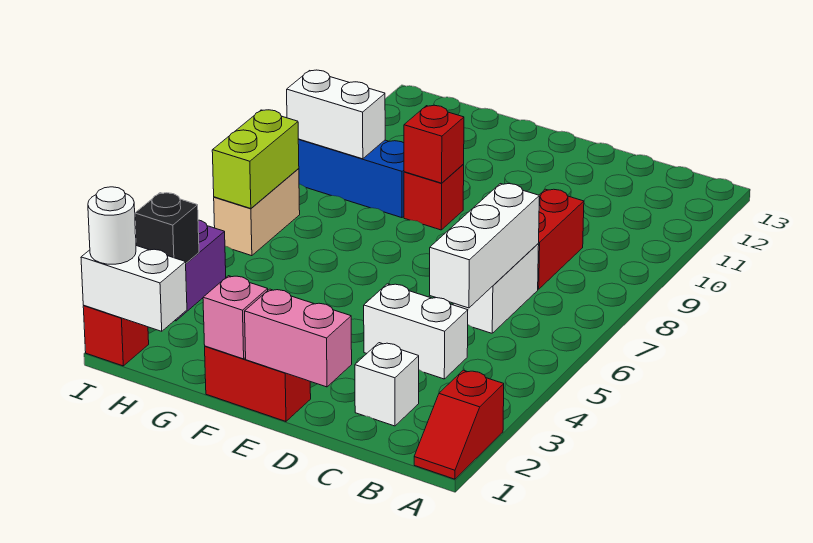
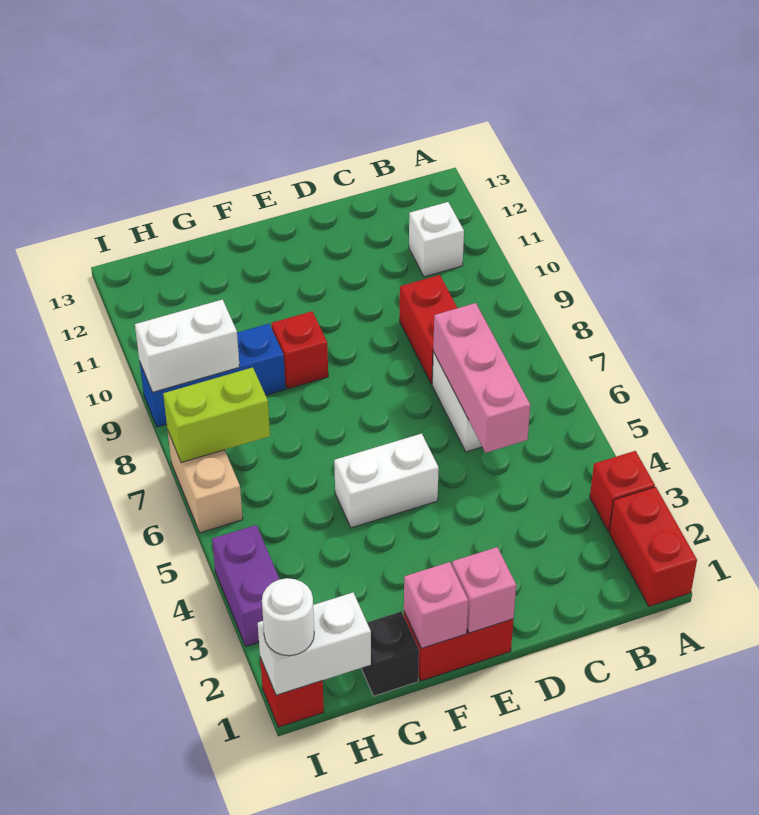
red 1x2 slope [414,370,504,479] -> red 1x2 brick [609,487,697,606]
white 1x1 brick [355,343,419,426] -> white 1x1 brick moved to [409,202,464,277]
white 1x2 brick [364,284,468,379] -> white 1x2 brick moved to [334,434,439,528]
white 1x3 brick [430,184,539,308] -> pink 1x3 brick [433,303,530,453]
pink 1x2 brick [245,289,352,387] -> pink 1x1 brick [452,547,516,633]
red 1x1 brick [404,105,464,183] -> red 1x1 brick moved to [590,451,655,532]
black 1x1 brick [135,193,199,263] -> black 1x1 brick moved to [361,611,419,696]
lime 1x2 brick [212,110,299,209] -> lime 1x2 brick turned to [163,367,270,462]

